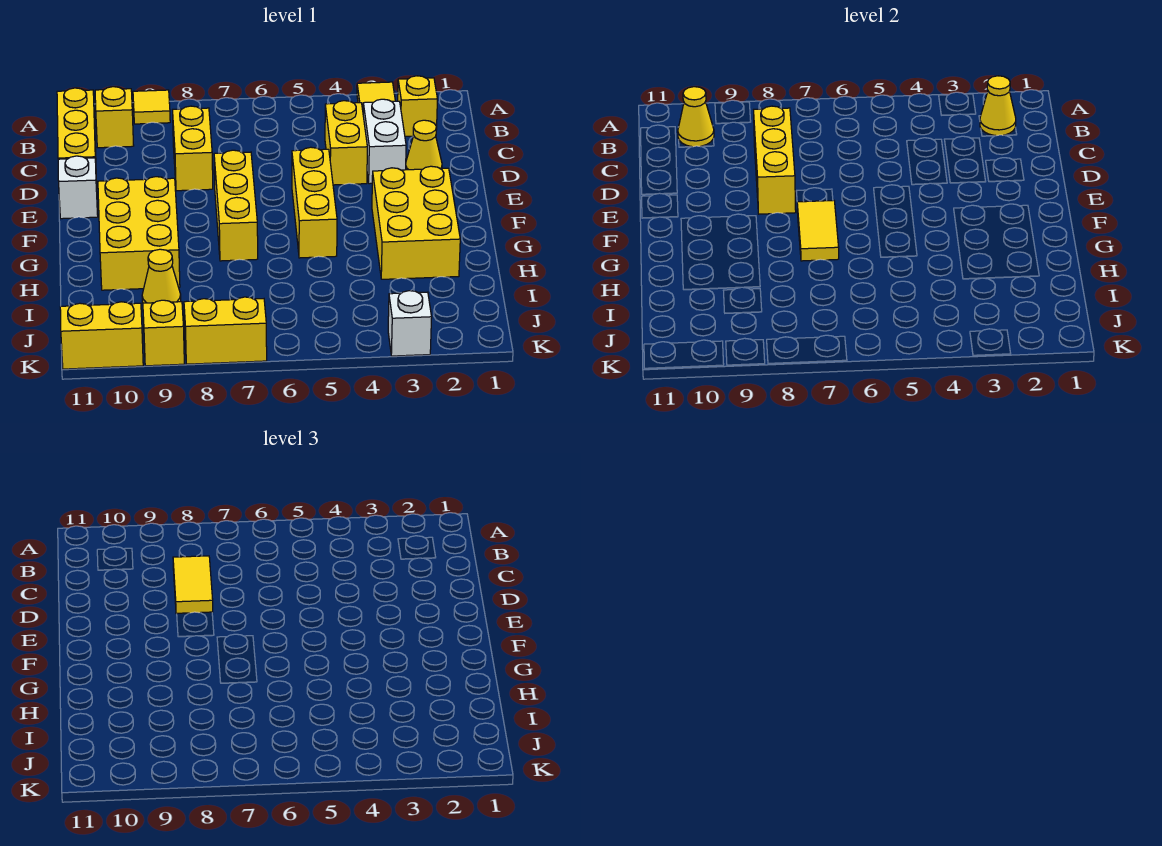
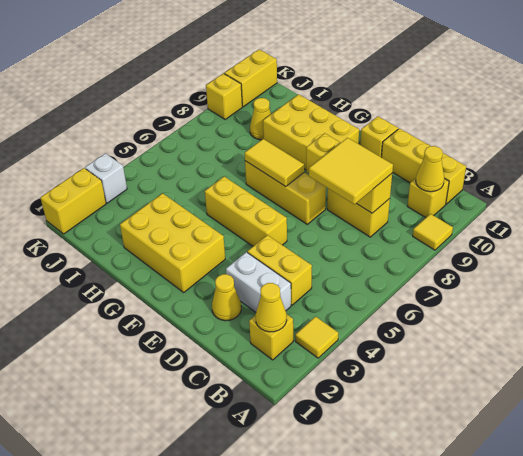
yellow 1x2 tile [173,556,213,614] -> yellow 2x2 tile [309,138,393,204]
white 1x1 brick [58,156,98,219] -> yellow 1x1 brick [360,116,398,157]
yellow 1x2 brick [184,297,267,364] -> yellow 1x2 brick moved to [41,168,106,234]

